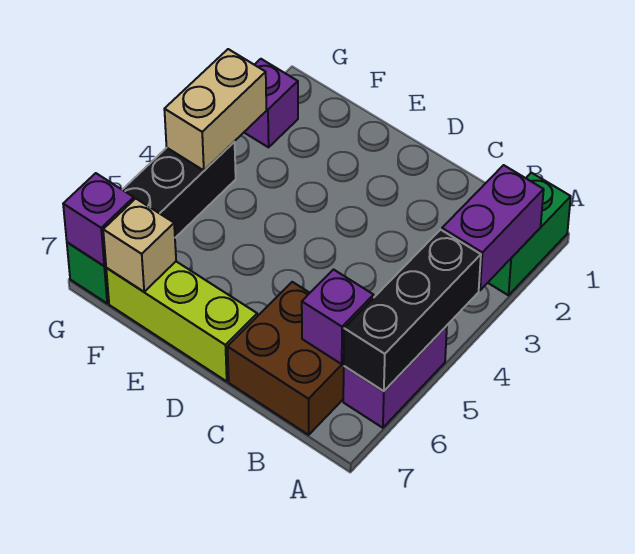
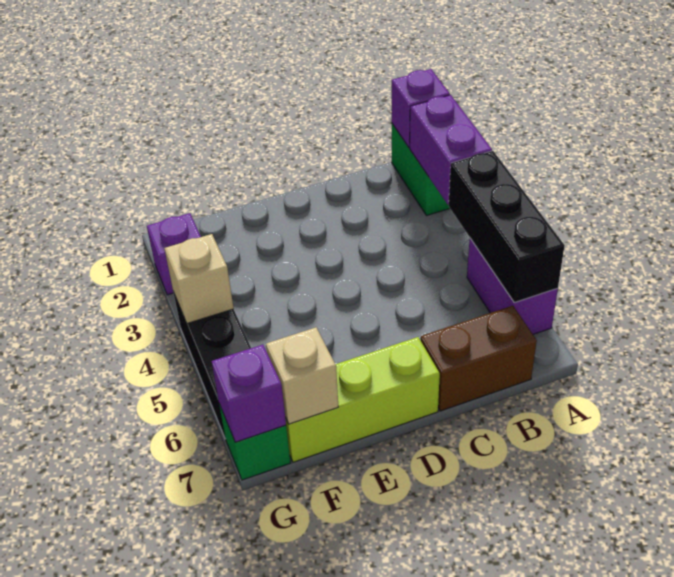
brown 2x2 brick [227,282,344,435] -> brown 1x2 brick [421,306,537,411]
purple 1x1 brick [302,270,374,364] -> purple 1x1 brick moved to [392,69,450,147]
tan 1x2 brick [164,49,266,171] -> tan 1x1 brick [164,234,234,323]

